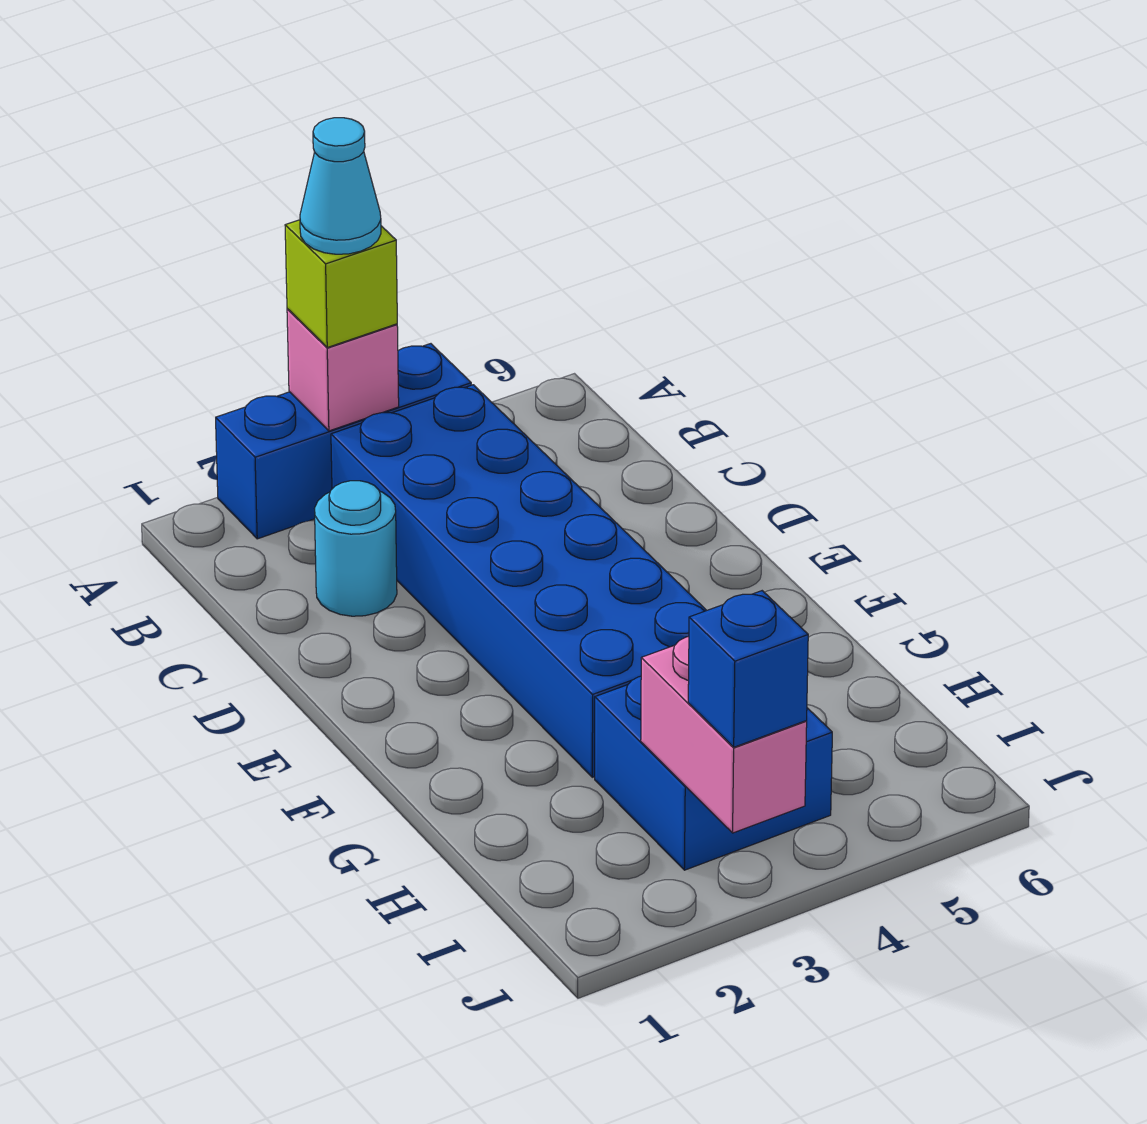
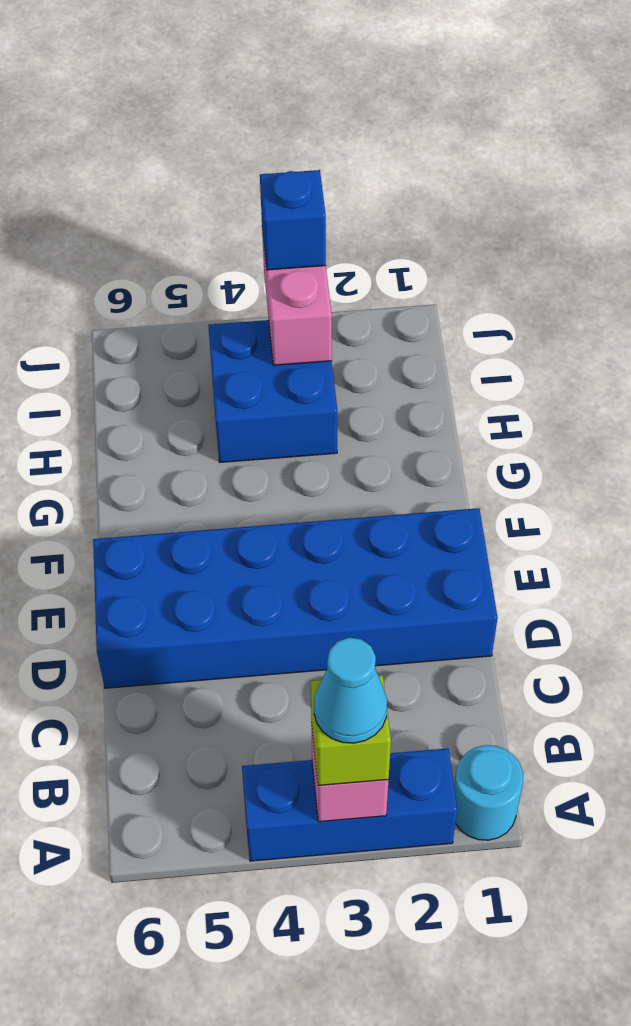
blue 2x6 brick [331,385,707,777] -> blue 2x6 brick turned to [93,508,498,688]
cyan 1x1 round brick [315,481,397,616] -> cyan 1x1 round brick moved to [454,745,523,840]

